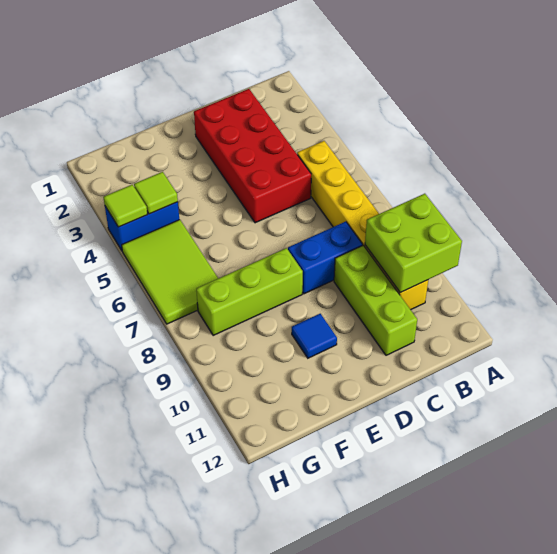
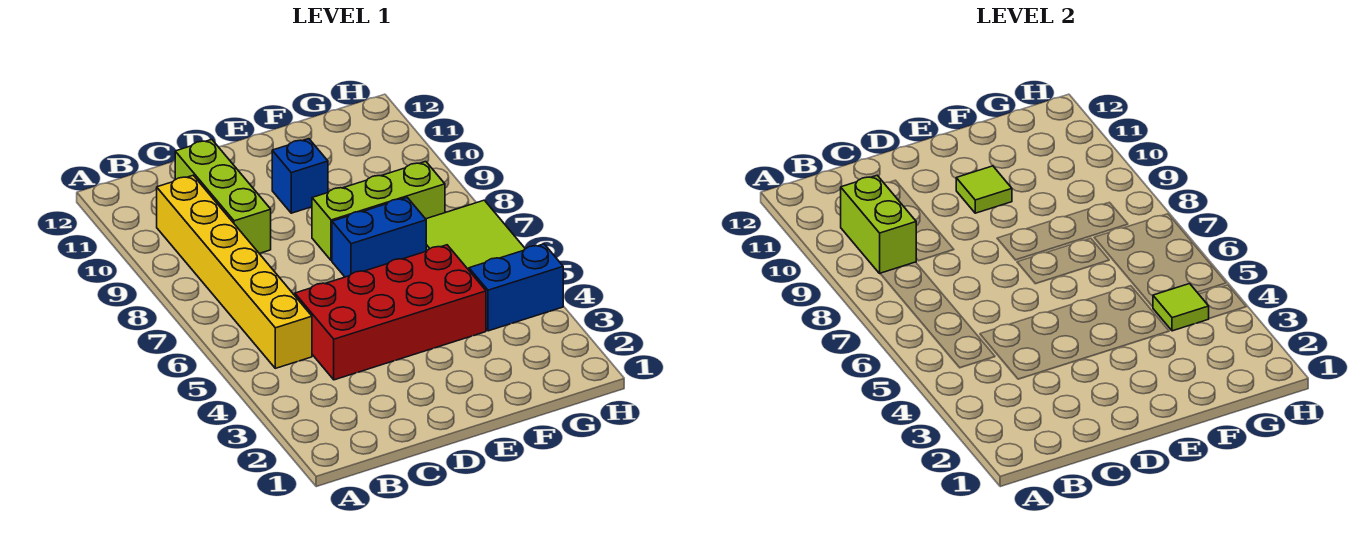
lime 2x2 brick [365,194,462,293] -> lime 1x2 brick [841,176,916,273]
red 2x4 brick [194,89,311,223] -> red 2x4 brick turned to [295,245,486,380]
blue 1x2 brick [288,222,363,294] -> blue 1x2 brick moved to [332,198,426,277]
blue 1x1 tile [292,314,337,358] -> blue 1x1 brick [272,139,328,213]
lime 1x1 tile [103,185,148,227] -> lime 1x1 tile moved to [956,166,1012,213]

